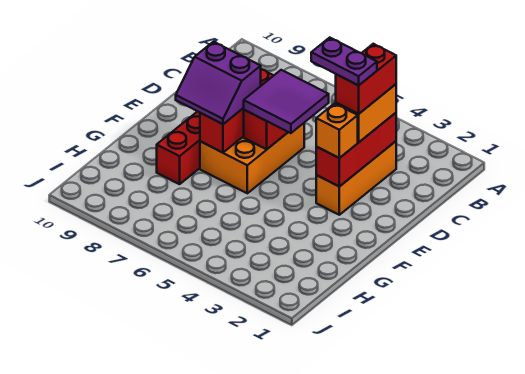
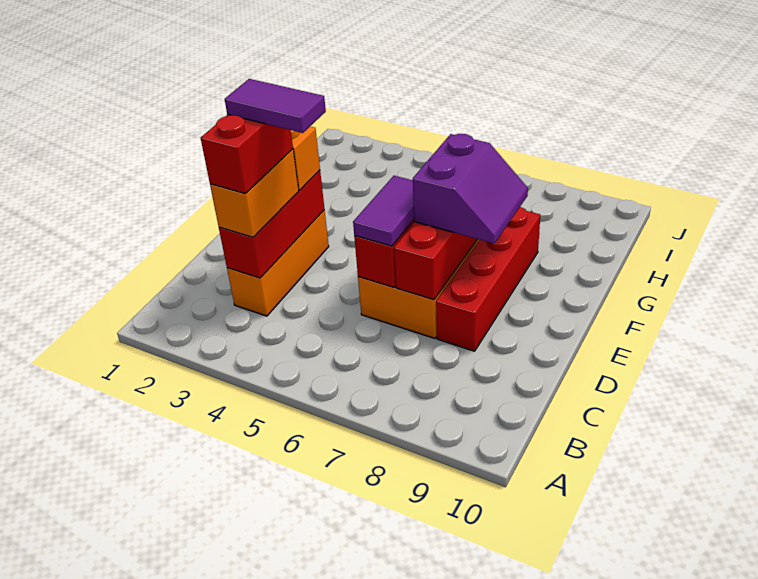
purple 1x2 plate [311,38,377,85] -> purple 1x2 tile [225,79,326,133]
purple 2x2 tile [244,70,329,133] -> purple 1x2 tile [353,176,414,246]
purple 2x2 slope [176,42,261,124] -> purple 2x2 slope turned to [413,134,528,243]

